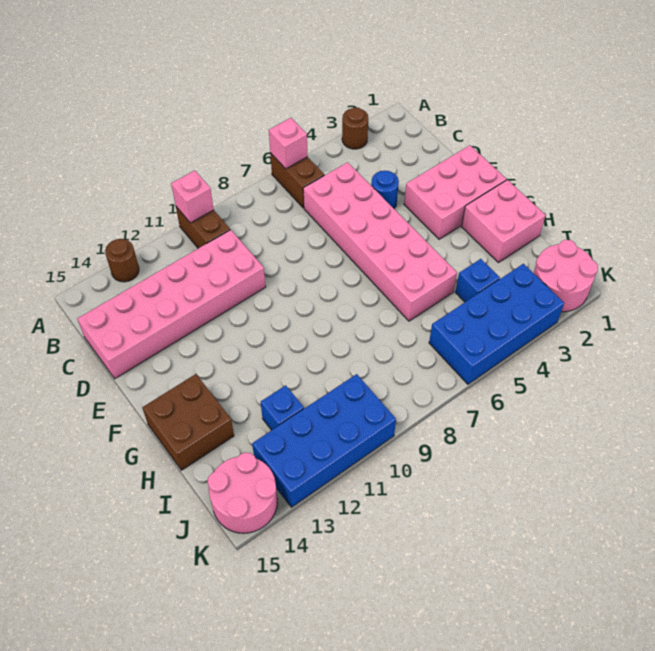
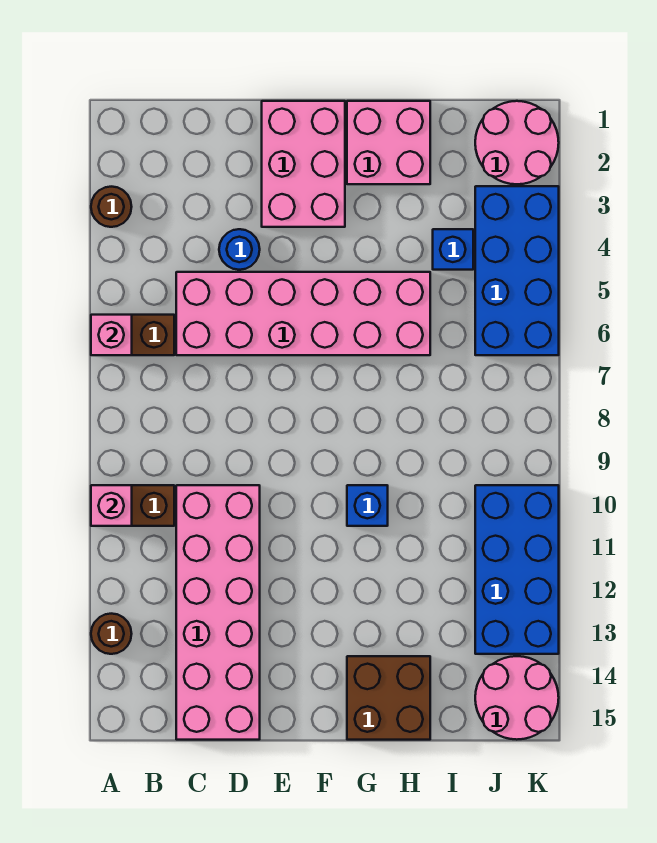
blue 1x1 brick [261,385,304,430] -> blue 1x1 brick moved to [347,485,388,526]

